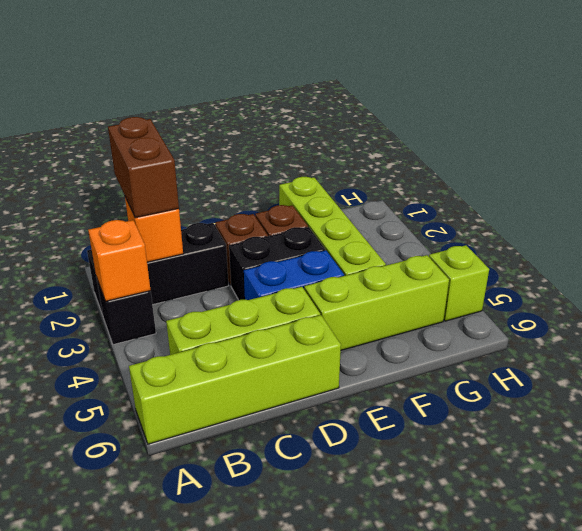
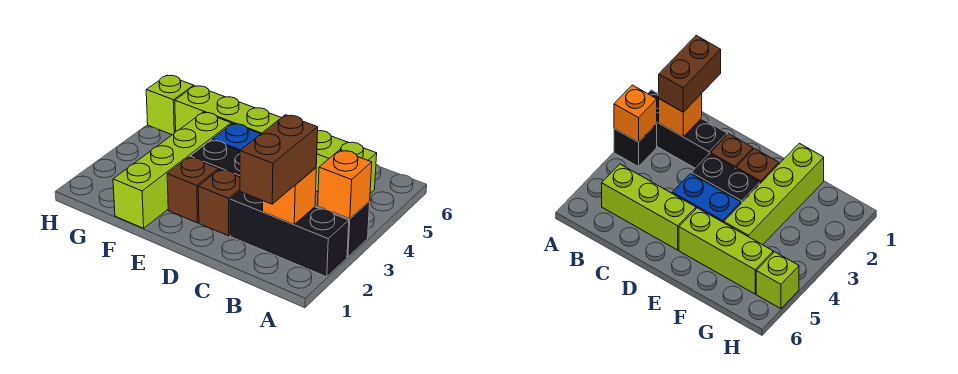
lime 1x4 brick [129,315,341,444] -> none

